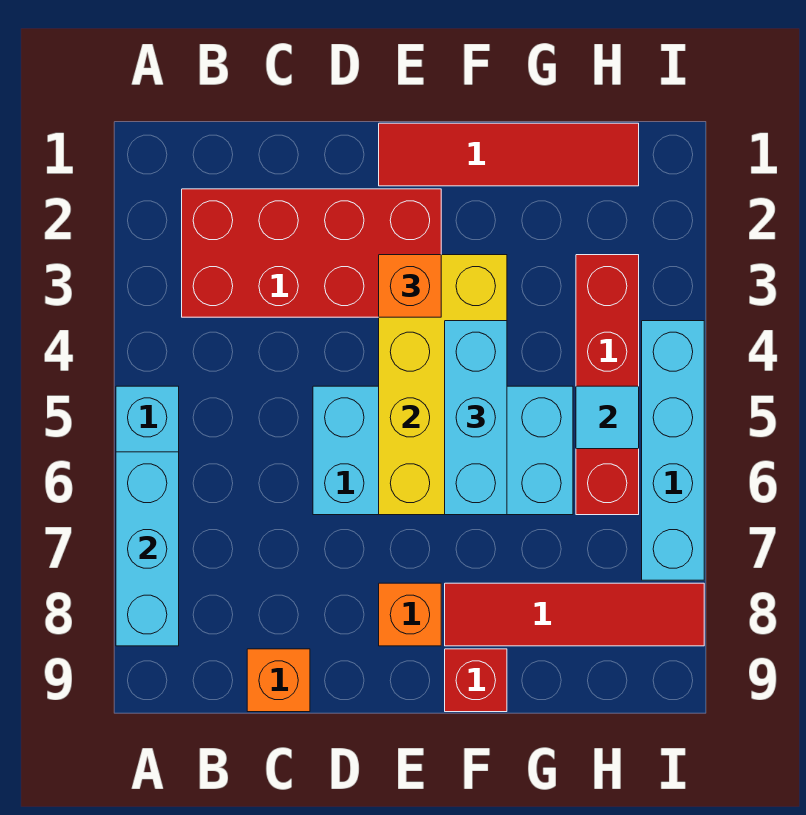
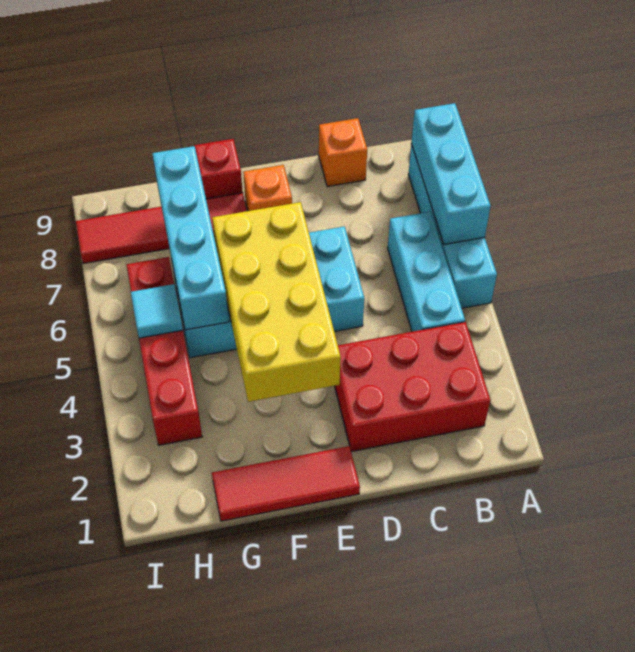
red 2x4 brick [182,189,441,317] -> red 2x3 brick [335,322,490,452]
red 1x4 tile [379,123,639,186] -> red 1x3 tile [212,446,360,521]
orange 1x1 brick [379,255,441,317] -> none
cyan 1x3 brick [445,321,507,515] -> cyan 1x3 brick moved to [388,212,465,332]
cyan 1x4 brick [642,321,704,580] -> cyan 1x4 brick moved to [152,146,229,330]

